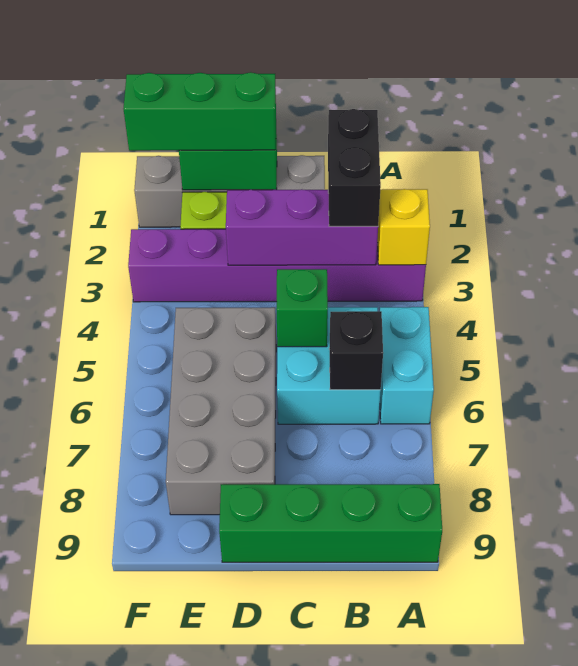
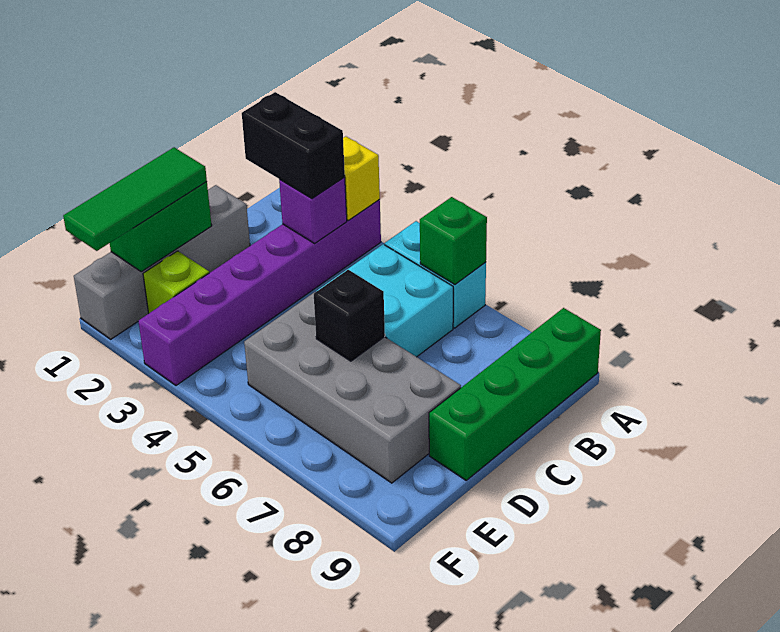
purple 1x3 brick [226,189,378,265] -> purple 1x1 brick [279,177,347,243]
black 1x1 brick [329,311,383,390] -> black 1x1 brick moved to [314,270,385,361]
green 1x1 brick [276,269,328,347] -> green 1x1 brick moved to [420,197,487,285]
green 1x3 brick [123,72,276,151] -> green 1x3 tile [63,147,207,251]

